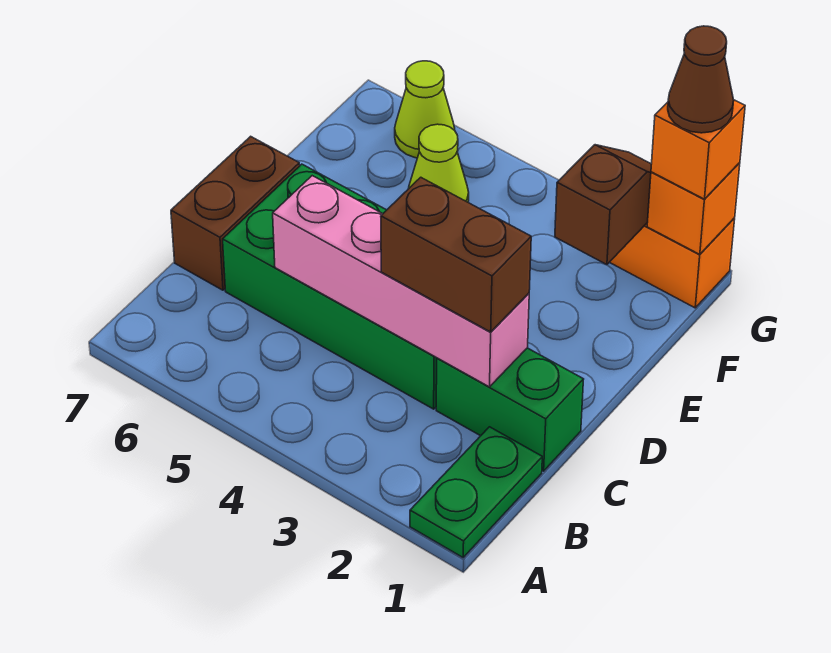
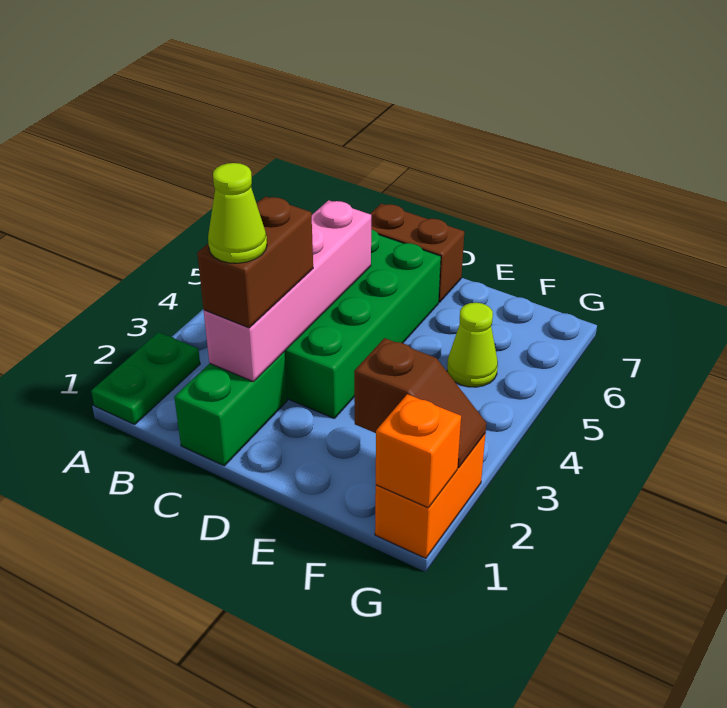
green 1x2 plate [410,427,542,557] -> green 1x2 plate turned to [91,332,200,424]
orange 1x1 brick [651,100,745,199] -> none
brown 1x1 cone [668,26,734,133] -> none
lime 1x1 cone [395,61,455,158] -> lime 1x1 cone moved to [208,163,267,263]

